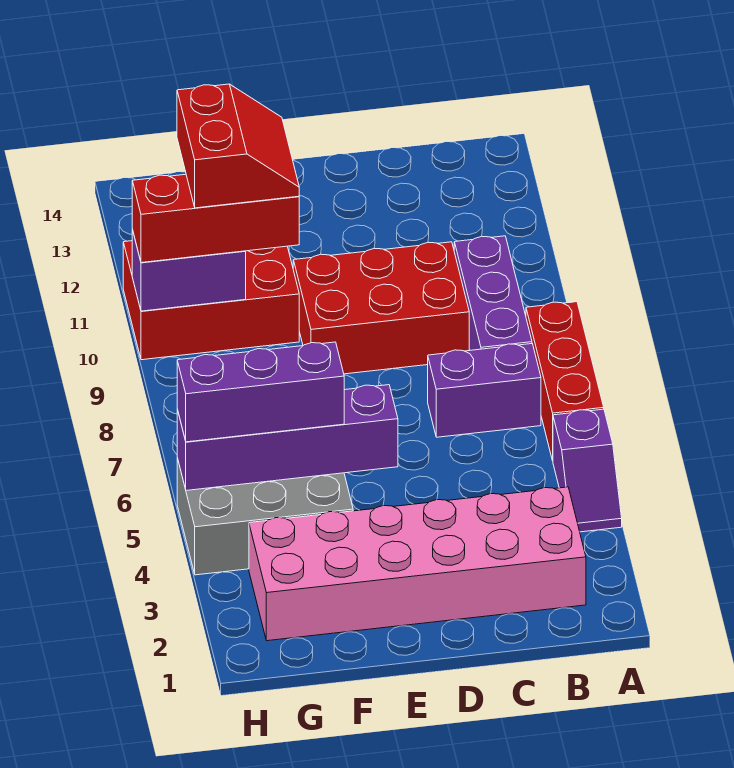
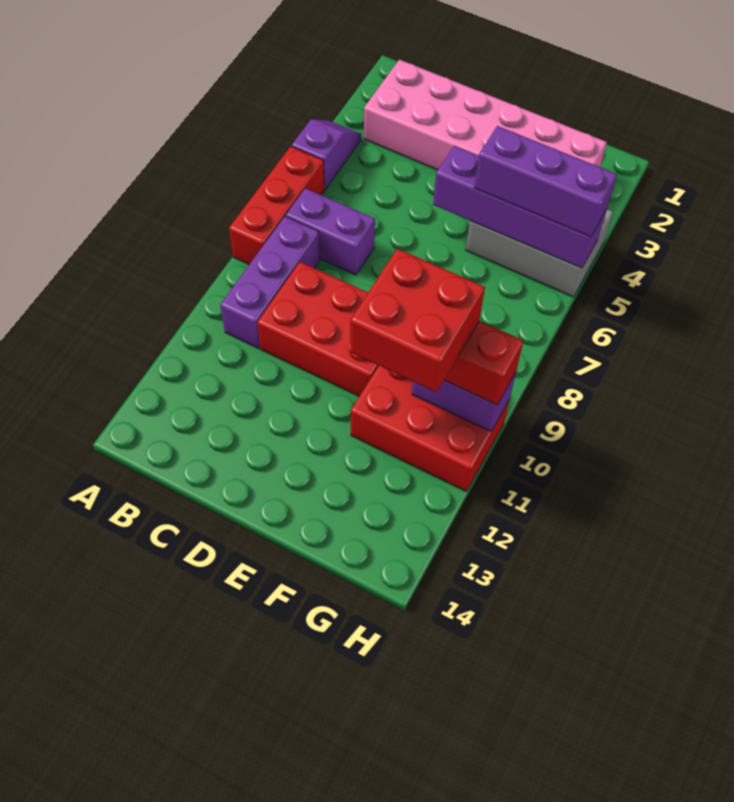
red 2x2 slope [177,84,299,208] -> red 2x2 brick [350,249,485,392]

